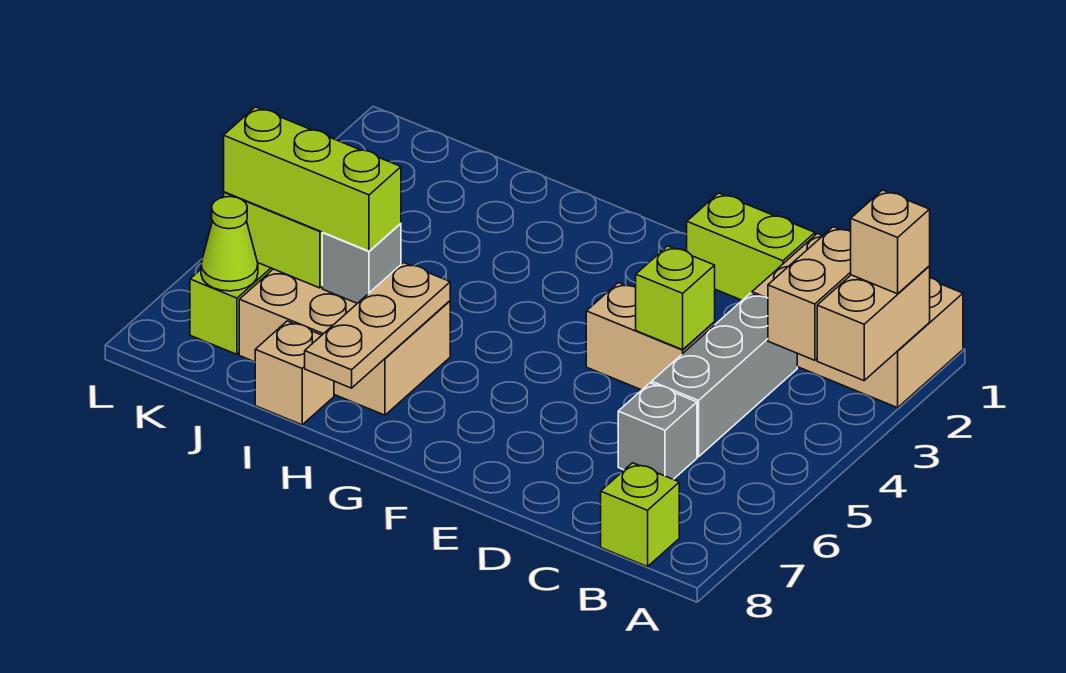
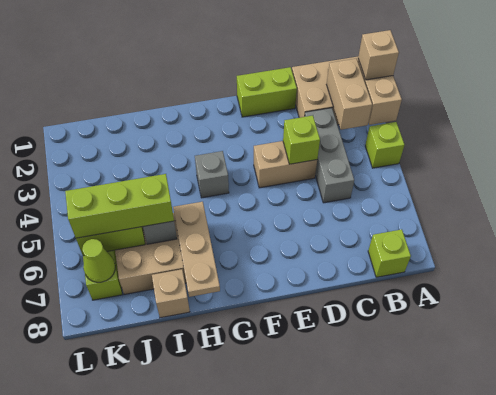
none -> lime 1x1 brick [365,122,405,168]
grey 1x1 brick [618,383,697,479] -> grey 1x1 brick moved to [195,151,229,198]

